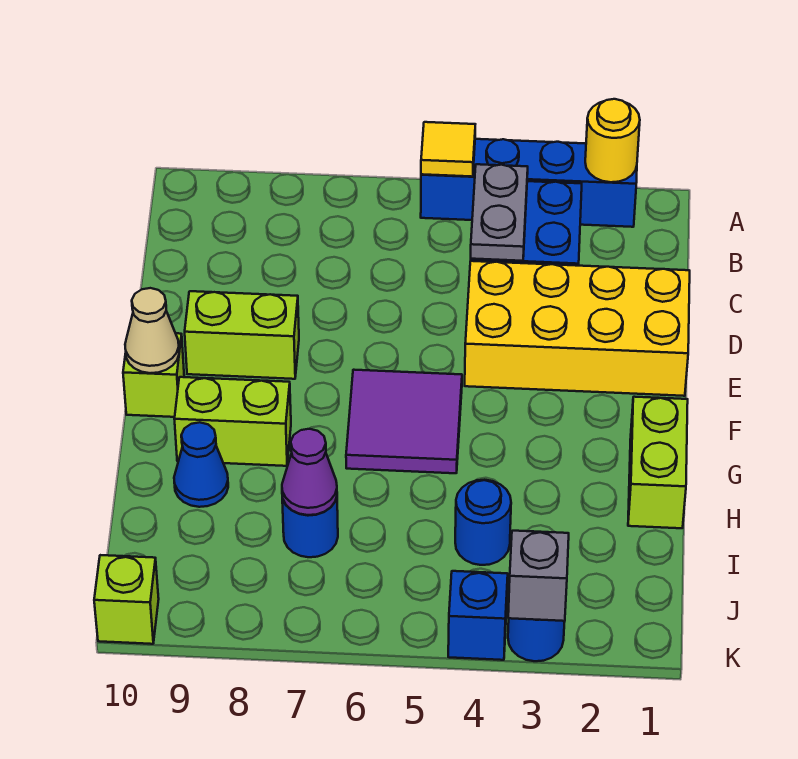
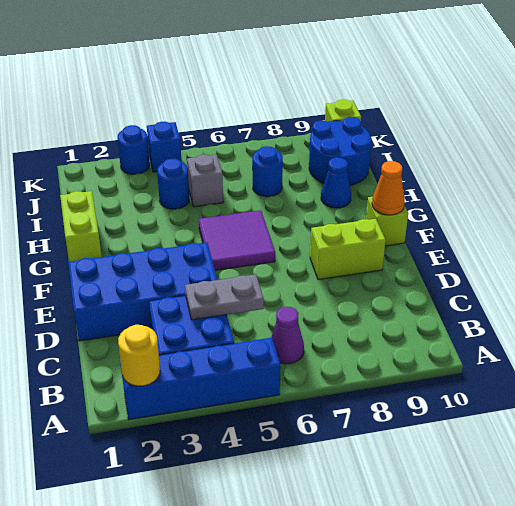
yellow 1x1 tile [421,122,475,177] -> none
grey 1x2 plate [471,164,528,261] -> grey 1x2 plate turned to [185,275,264,320]
yellow 2x4 brick [465,261,690,396] -> blue 2x4 brick [68,242,217,341]
tan 1x1 cone [125,288,179,373] -> orange 1x1 cone [372,161,405,215]
lime 1x2 brick [174,377,291,466] -> none
purple 1x1 cone [282,429,337,515] -> purple 1x1 cone moved to [271,307,304,364]
none -> blue 2x2 round brick [309,117,371,185]
grey 1x1 brick [508,531,569,621] -> grey 1x1 brick moved to [187,154,223,207]

